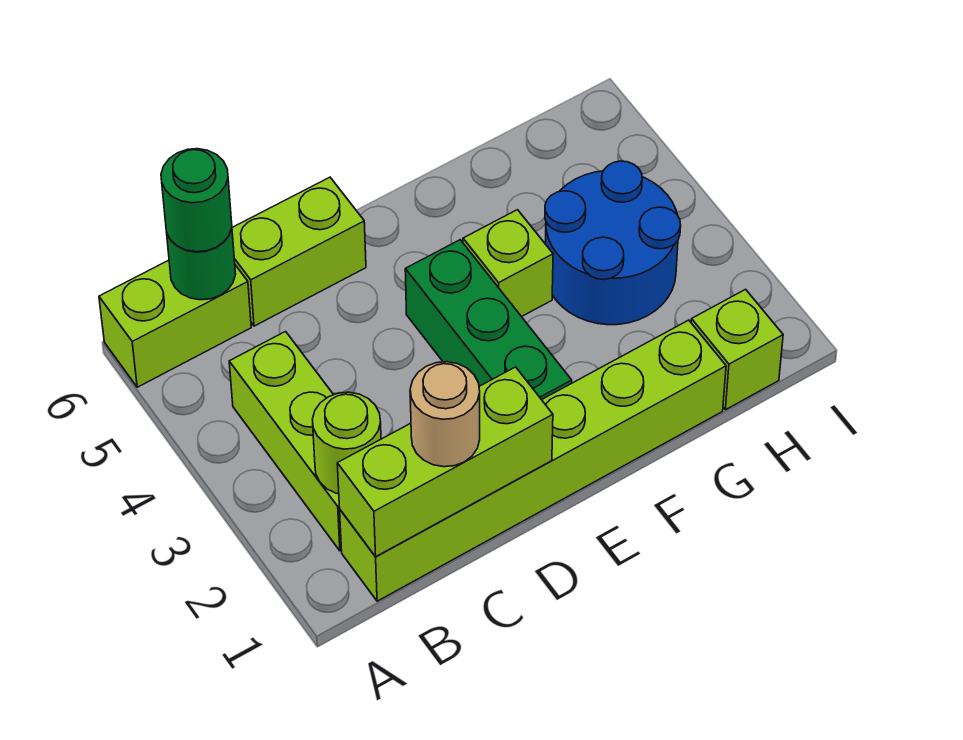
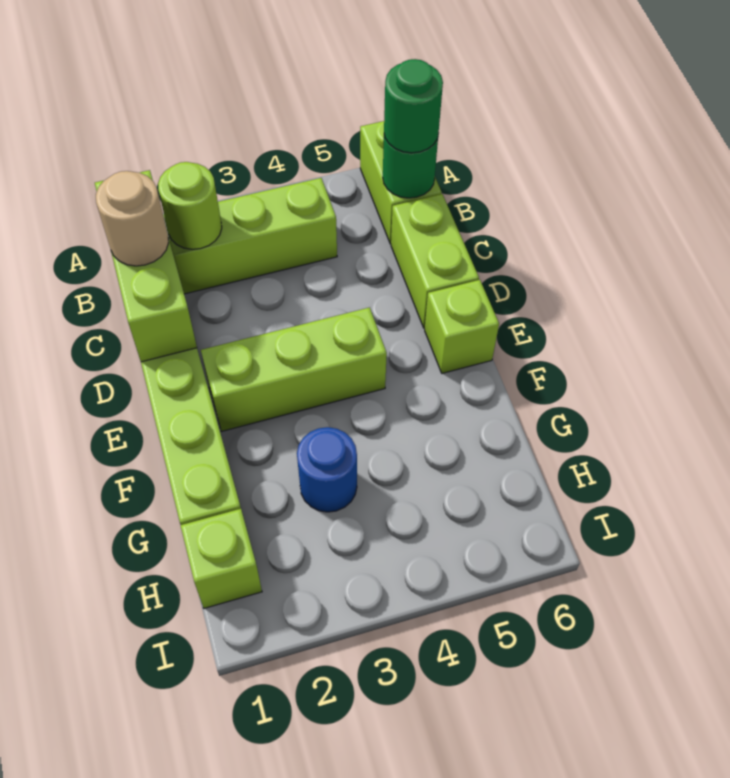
green 1x3 brick [405,240,572,400] -> lime 1x3 brick [201,307,387,431]
lime 1x1 brick [463,210,553,317] -> lime 1x1 brick moved to [425,280,499,373]
blue 2x2 round brick [545,161,681,325] -> blue 1x1 round brick [297,427,357,512]

